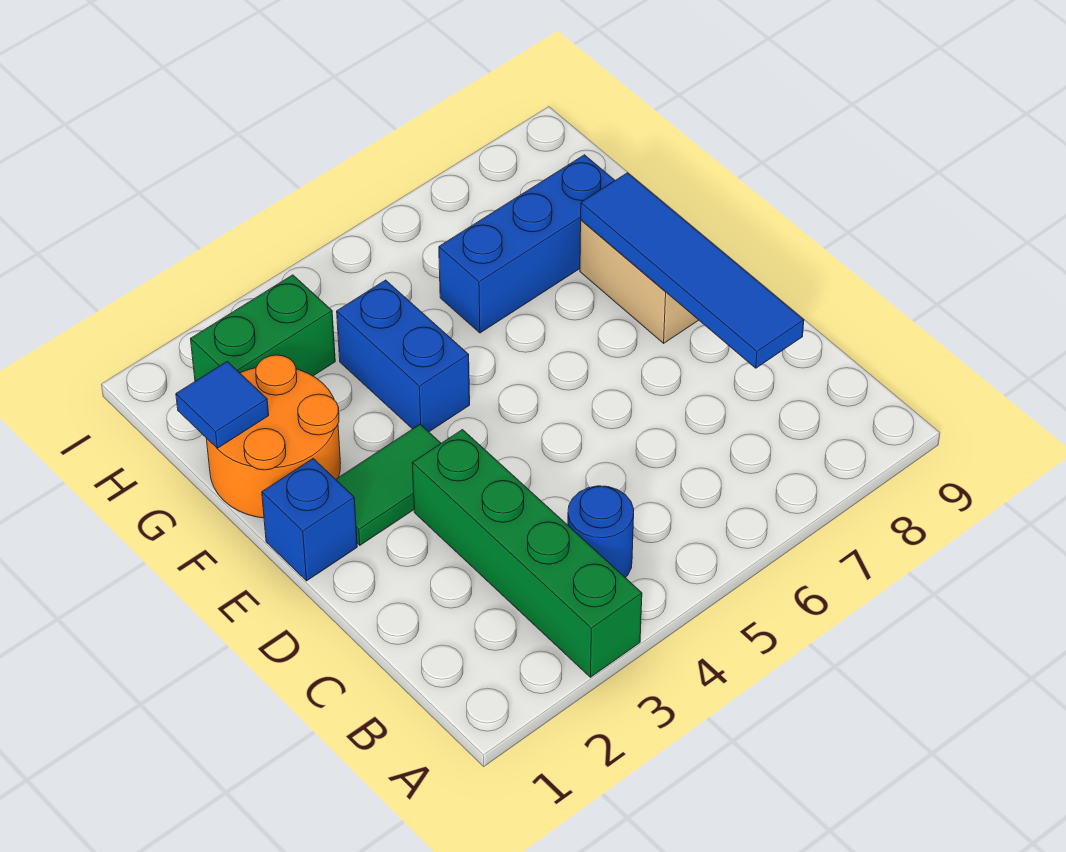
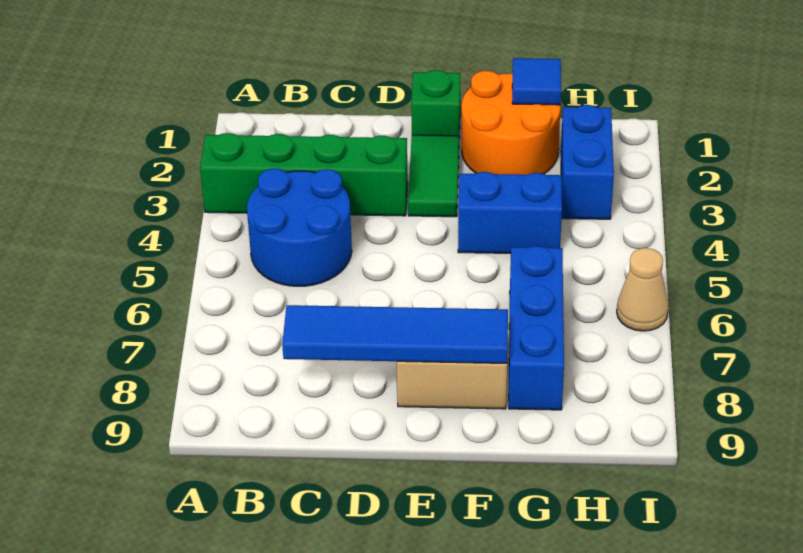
blue 1x1 round brick [568,486,634,578] -> blue 2x2 round brick [247,169,352,286]
blue 1x1 brick [262,459,357,581] -> green 1x1 brick [411,70,460,138]
green 1x2 brick [191,275,335,381] -> blue 1x2 brick [561,105,614,219]
none -> tan 1x1 cone [617,248,668,331]

